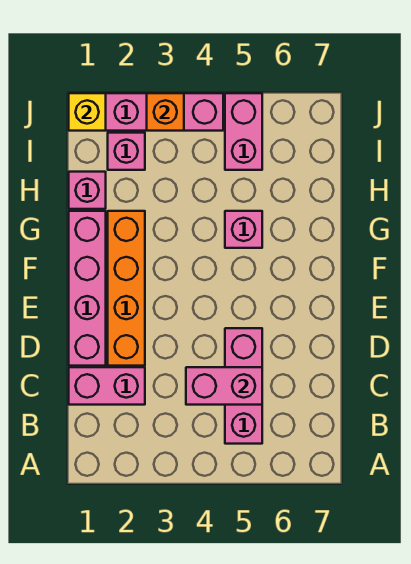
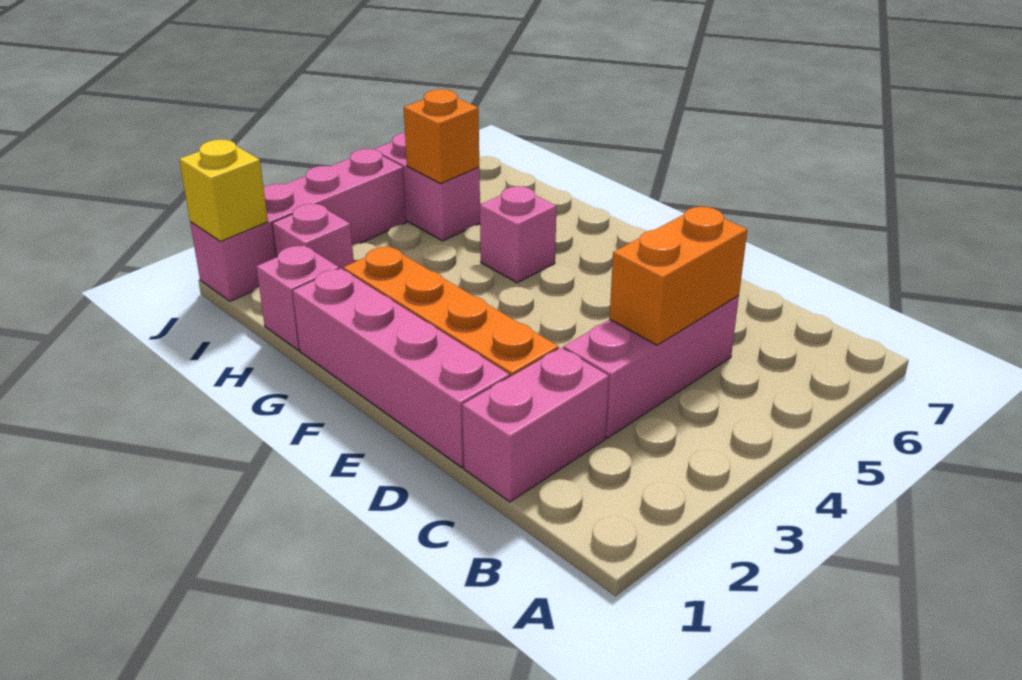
pink 1x3 brick [225,328,262,444] -> pink 1x3 brick turned to [563,296,739,438]
pink 1x2 brick [186,367,262,405] -> orange 1x2 brick [609,207,747,345]
orange 1x1 brick [147,93,184,131] -> orange 1x1 brick moved to [404,89,479,184]

